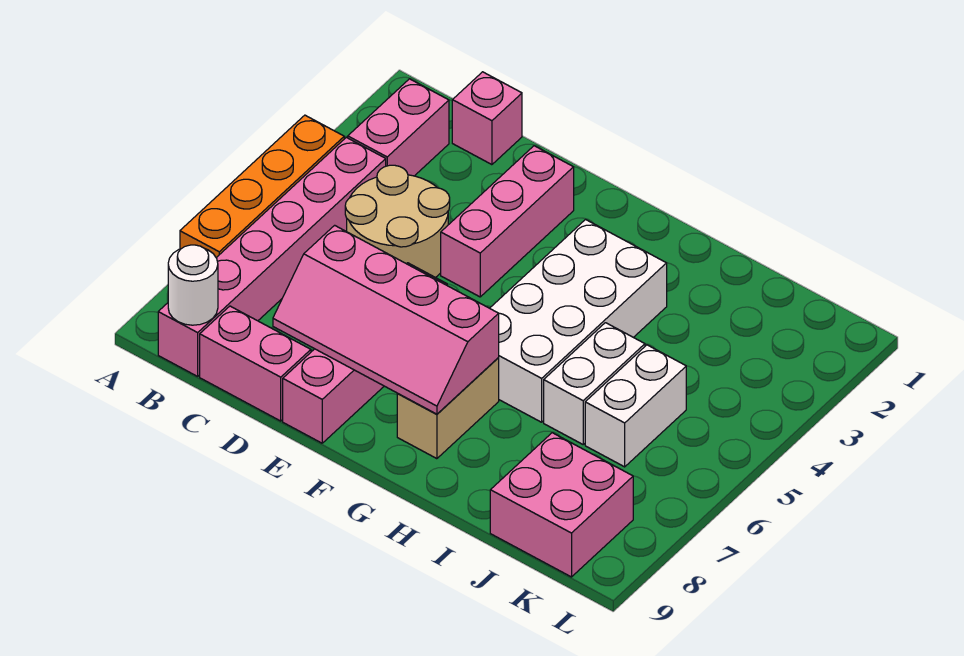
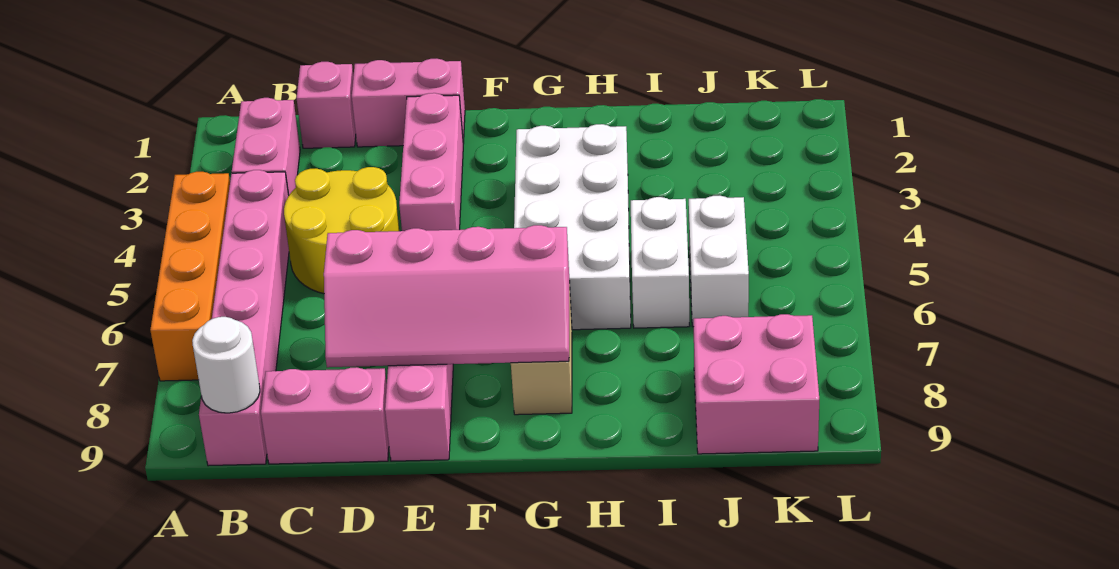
tan 2x2 round brick [345,165,450,278] -> yellow 2x2 round brick [284,167,399,294]
none -> pink 1x2 brick [352,59,465,147]

